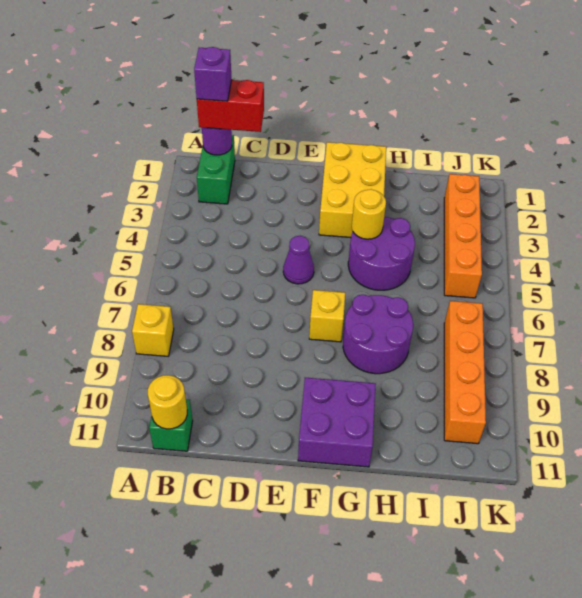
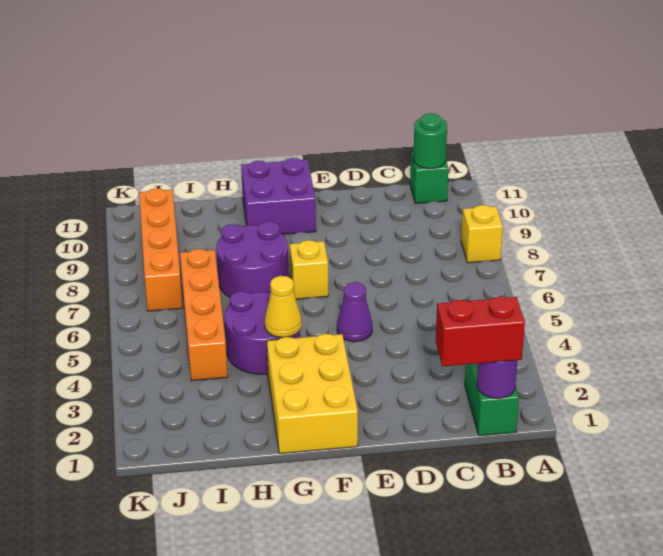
purple 1x1 brick [194,47,232,101] -> none
yellow 1x1 round brick [148,375,187,429] -> green 1x1 round brick [413,113,447,169]
yellow 1x1 round brick [352,189,386,239] -> yellow 1x1 cone [265,276,301,337]
orange 1x4 brick [444,174,482,298] -> orange 1x4 brick moved to [180,249,228,381]

